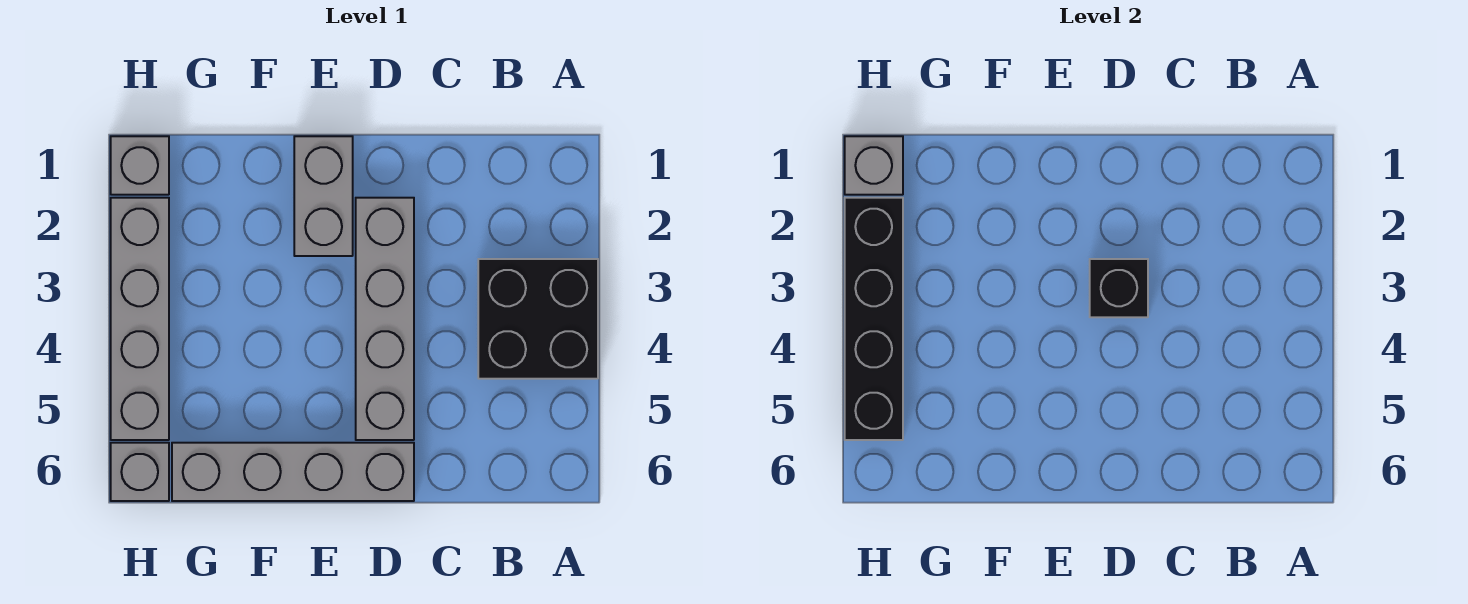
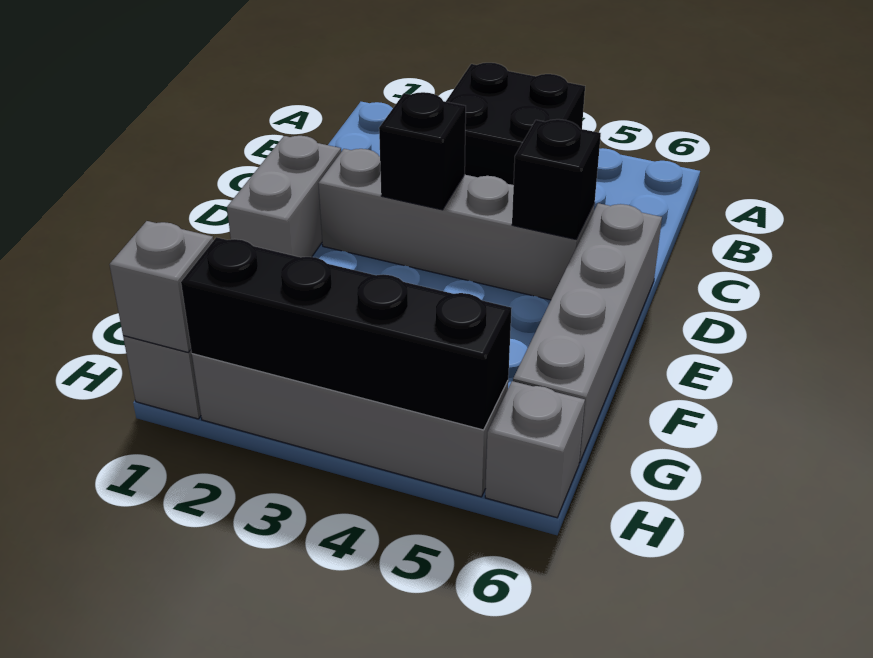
none -> black 1x1 brick [512,119,601,239]
grey 1x2 brick [294,136,353,256] -> grey 1x2 brick turned to [227,136,341,257]

